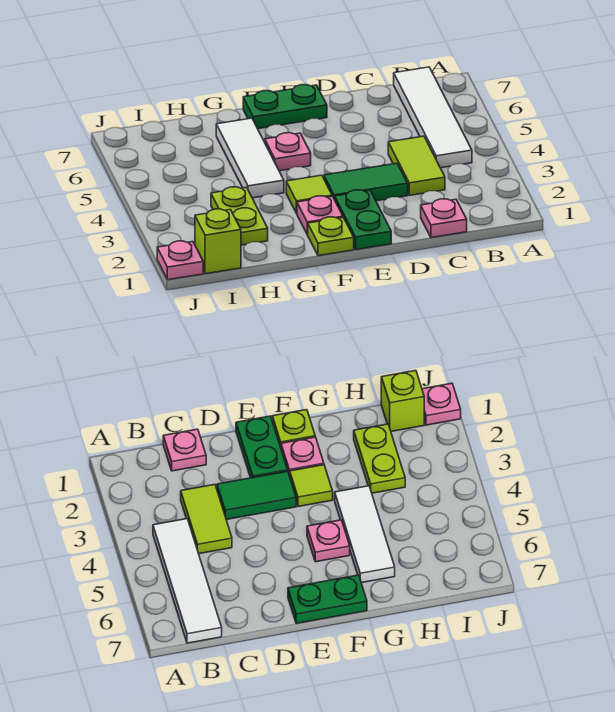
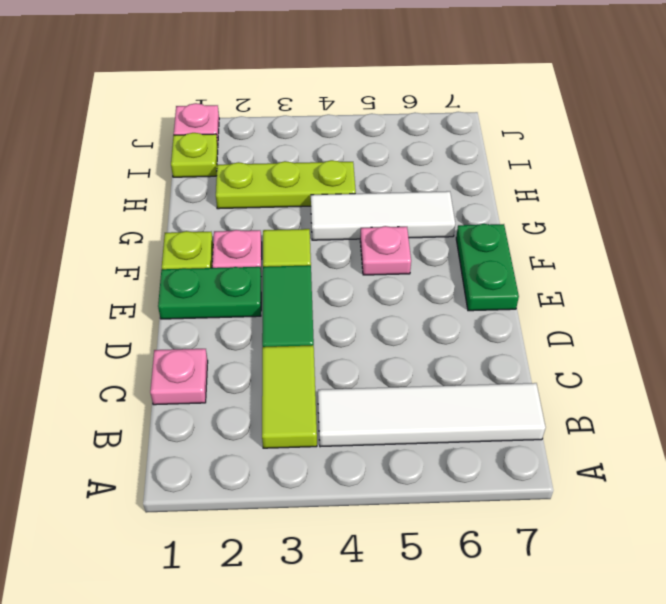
lime 1x2 tile [388,136,445,195] -> lime 1x2 tile turned to [262,345,317,448]
lime 1x2 plate [211,187,268,245] -> lime 1x3 plate [216,160,356,209]
lime 1x1 brick [195,209,241,274] -> lime 1x1 plate [171,133,218,177]

